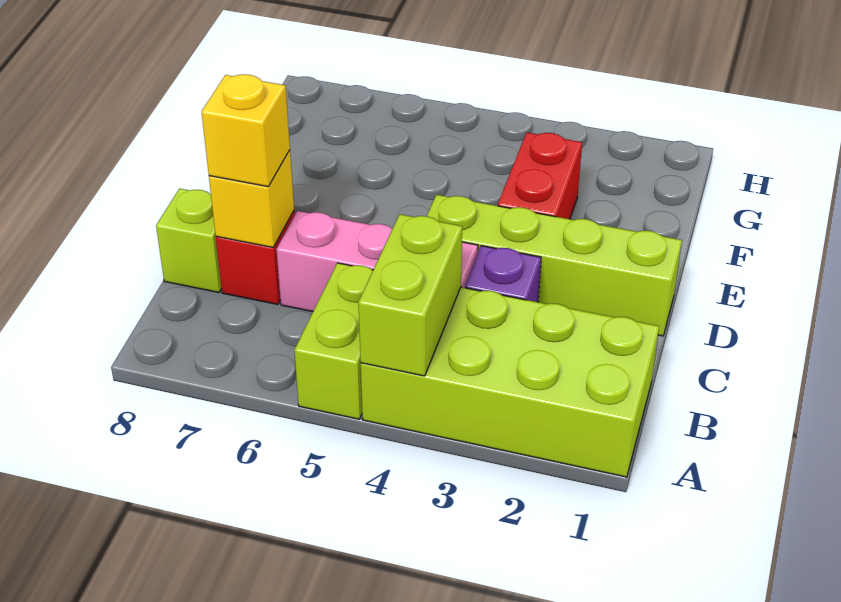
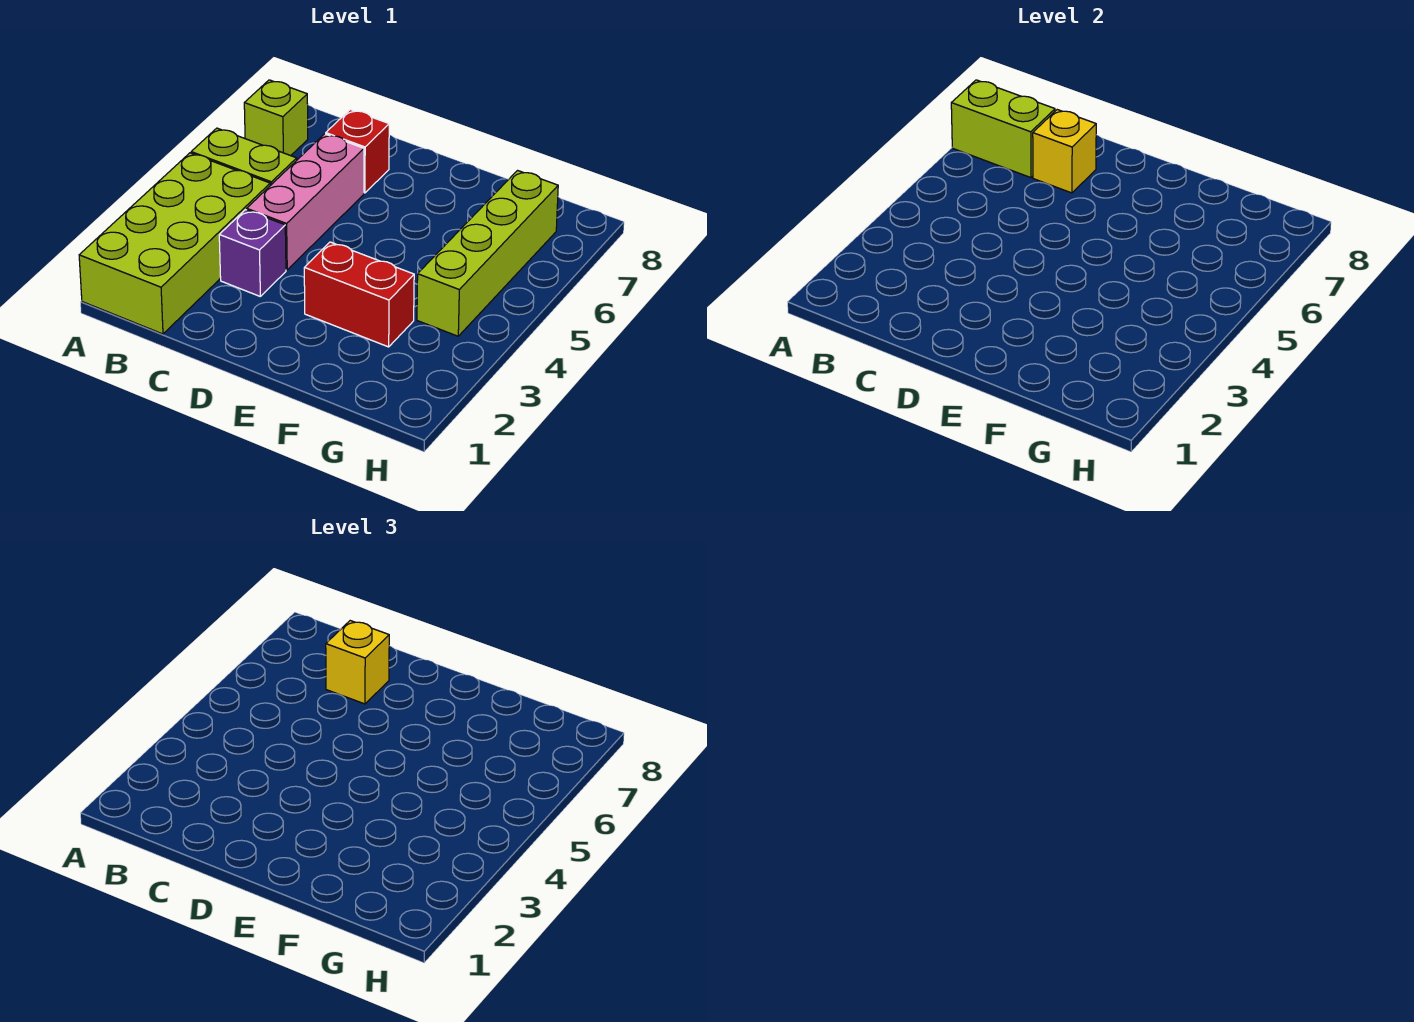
lime 1x2 brick [358,214,462,376] -> lime 1x2 brick moved to [951,80,1055,178]
lime 1x1 brick [156,188,222,293] -> lime 1x1 brick moved to [244,80,308,156]
lime 1x4 brick [427,195,682,336] -> lime 1x4 brick moved to [417,171,558,336]

